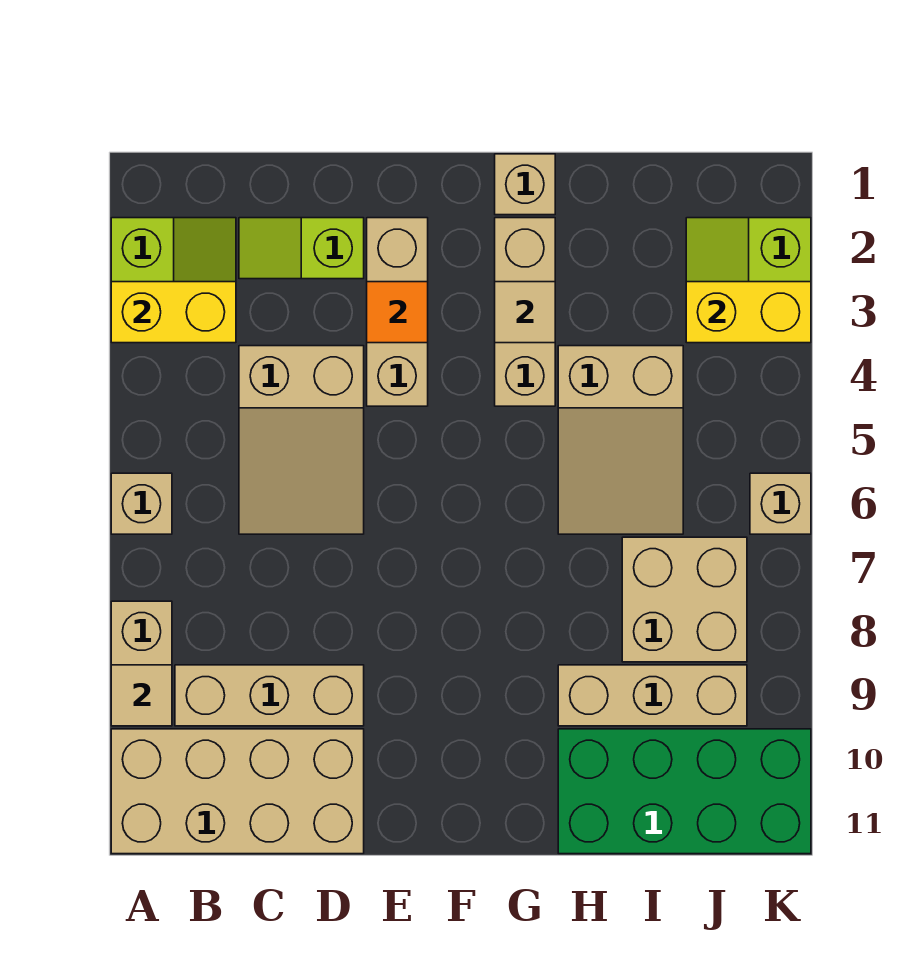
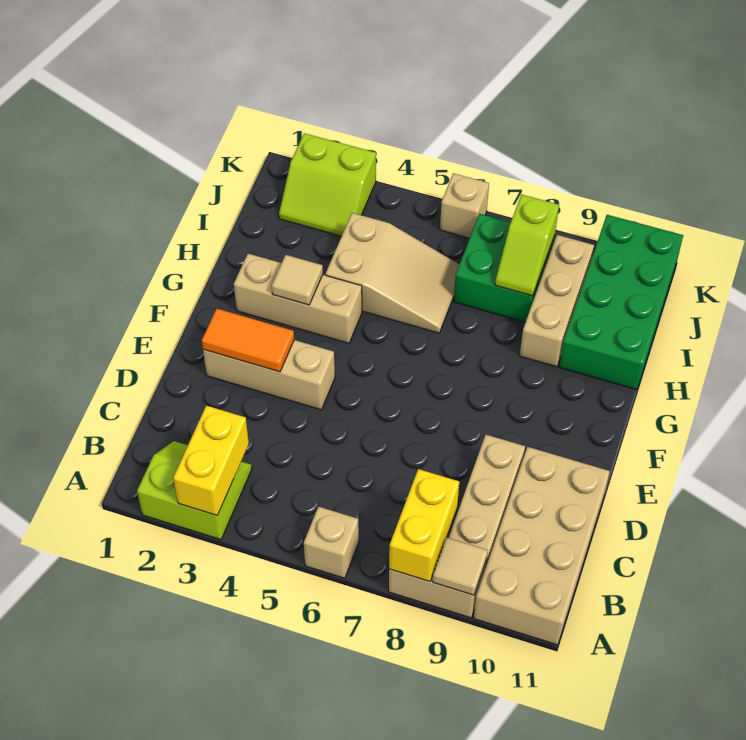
lime 1x2 slope [239,218,364,279] -> lime 1x2 slope moved to [495,195,559,296]
tan 2x3 slope [239,346,364,534] -> none
orange 1x1 tile [367,282,428,343] -> orange 1x2 tile [202,309,294,372]
tan 1x1 brick [495,154,555,215] -> none
tan 2x2 brick [622,537,747,662] -> green 2x2 brick [454,214,555,322]
yellow 1x2 brick [686,282,811,343] -> yellow 1x2 brick moved to [389,469,459,581]

